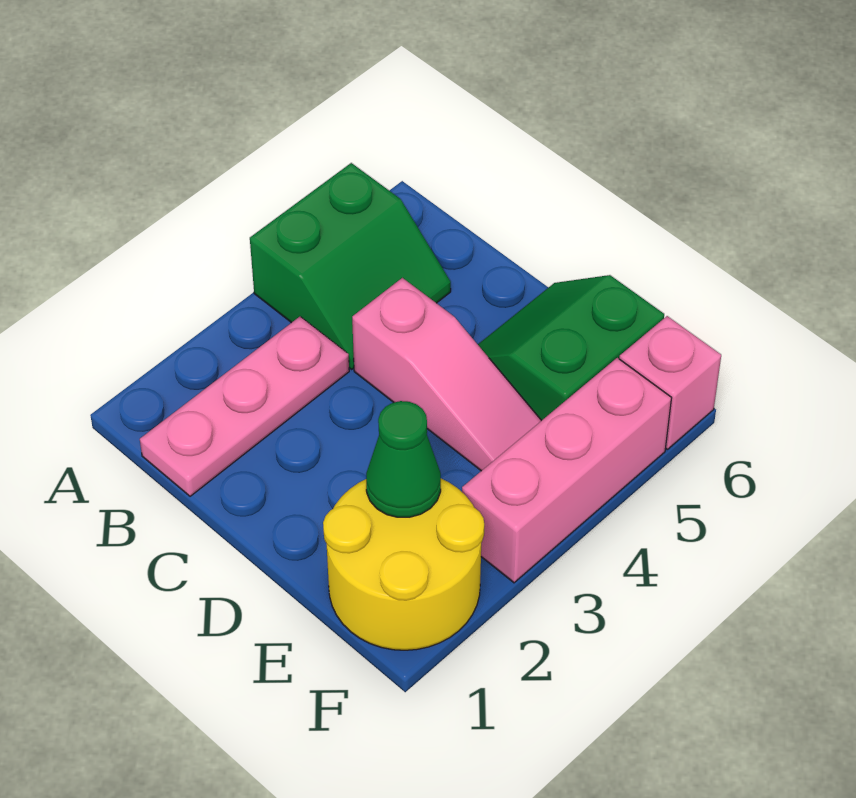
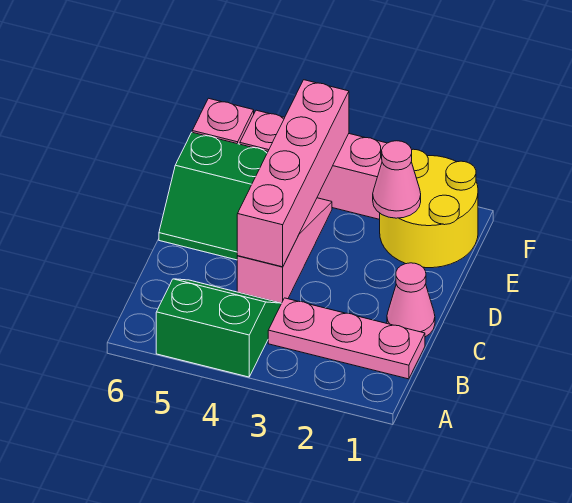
none -> pink 1x1 cone [387,263,435,337]
none -> pink 1x4 brick [237,80,349,267]
green 1x1 cone [366,401,441,517] -> pink 1x1 cone [373,141,421,218]

